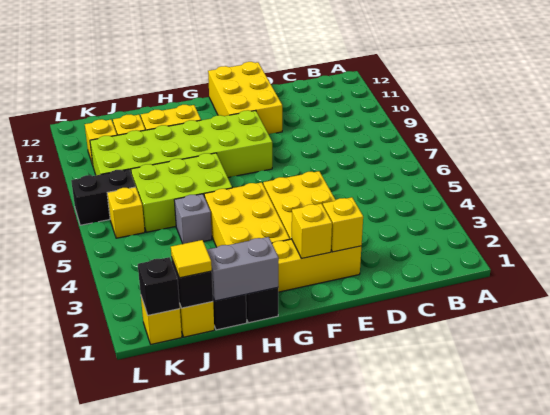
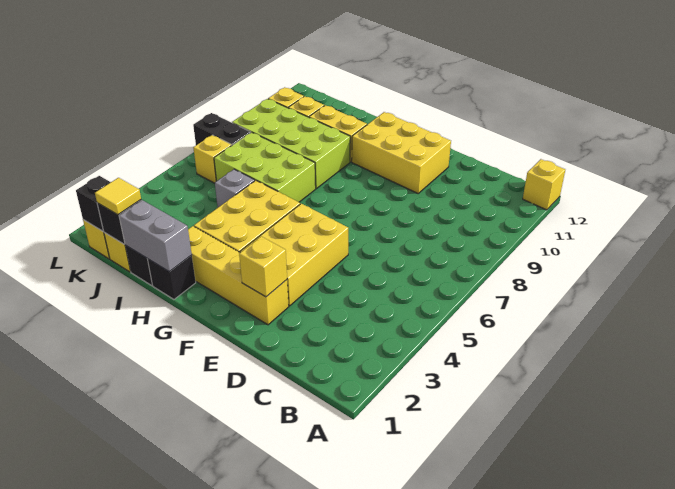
yellow 2x3 brick [208,62,282,134] -> yellow 2x3 brick turned to [352,112,451,193]
yellow 1x1 brick [292,204,332,259] -> yellow 1x1 brick moved to [523,159,565,210]
lime 2x6 brick [90,110,272,177] -> lime 2x4 brick [232,99,350,189]

